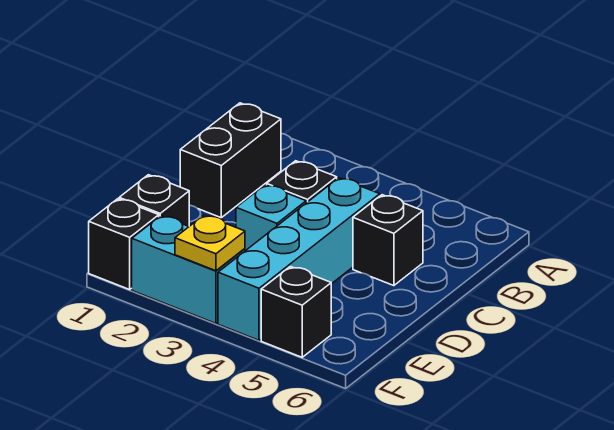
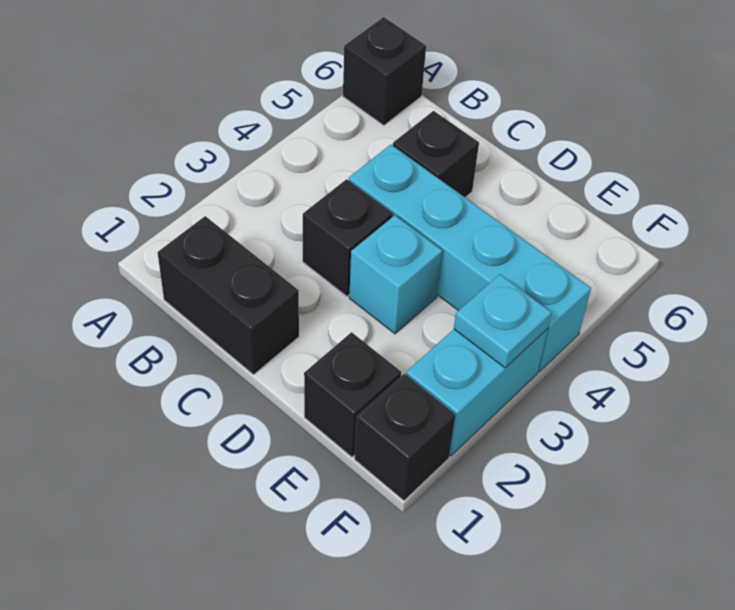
yellow 1x1 plate [175,215,245,271] -> cyan 1x1 plate [454,274,552,368]
black 1x1 brick [261,267,331,357] -> black 1x1 brick moved to [343,17,426,125]

